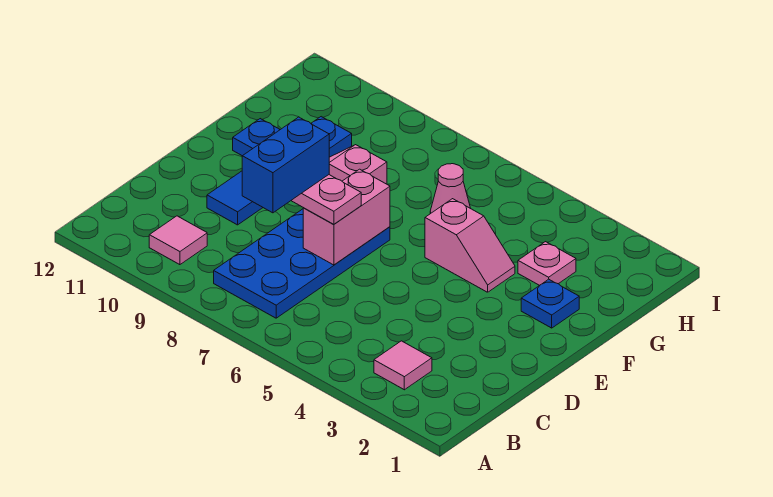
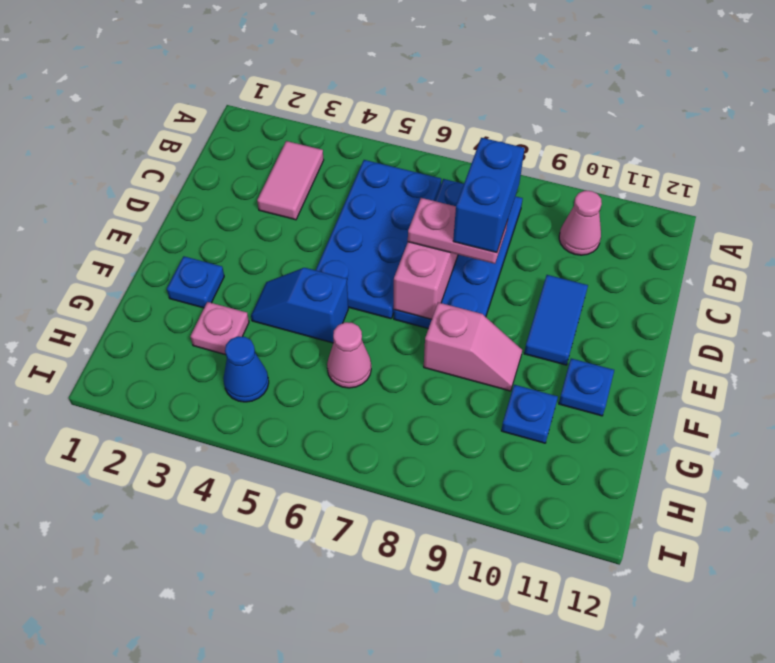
pink 1x1 tile [374,341,432,390] -> pink 1x2 tile [257,141,324,220]
none -> blue 2x4 plate [316,160,441,319]
pink 1x1 tile [149,216,207,265] -> pink 1x1 cone [559,191,602,255]
pink 1x2 slope [425,199,515,292] -> blue 1x2 slope [251,268,348,343]
none -> blue 1x1 cone [223,336,269,402]

